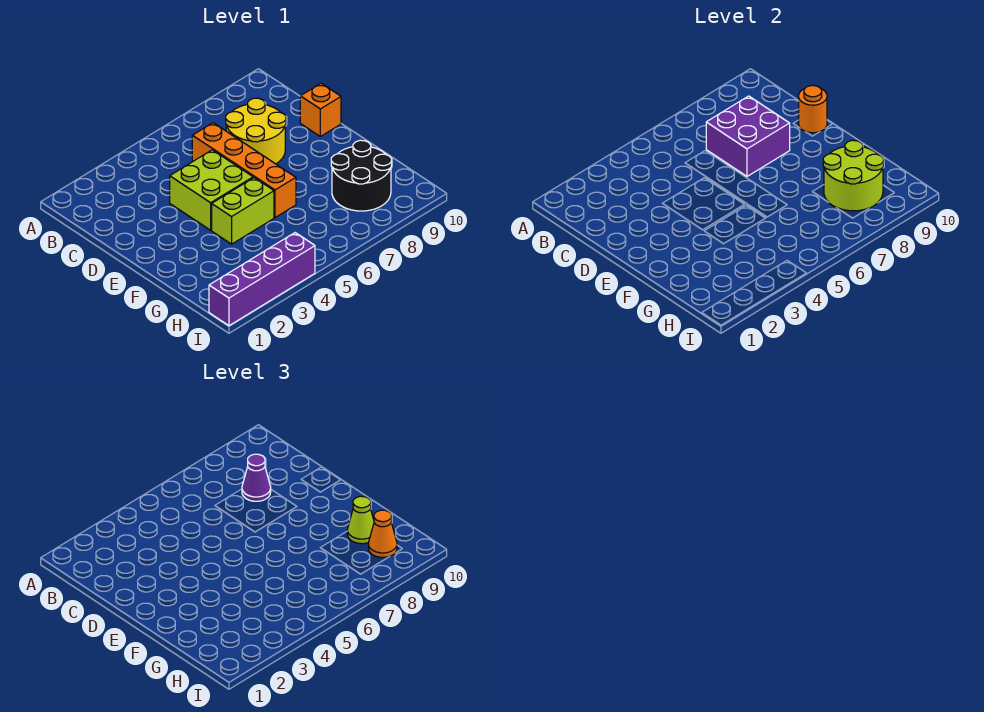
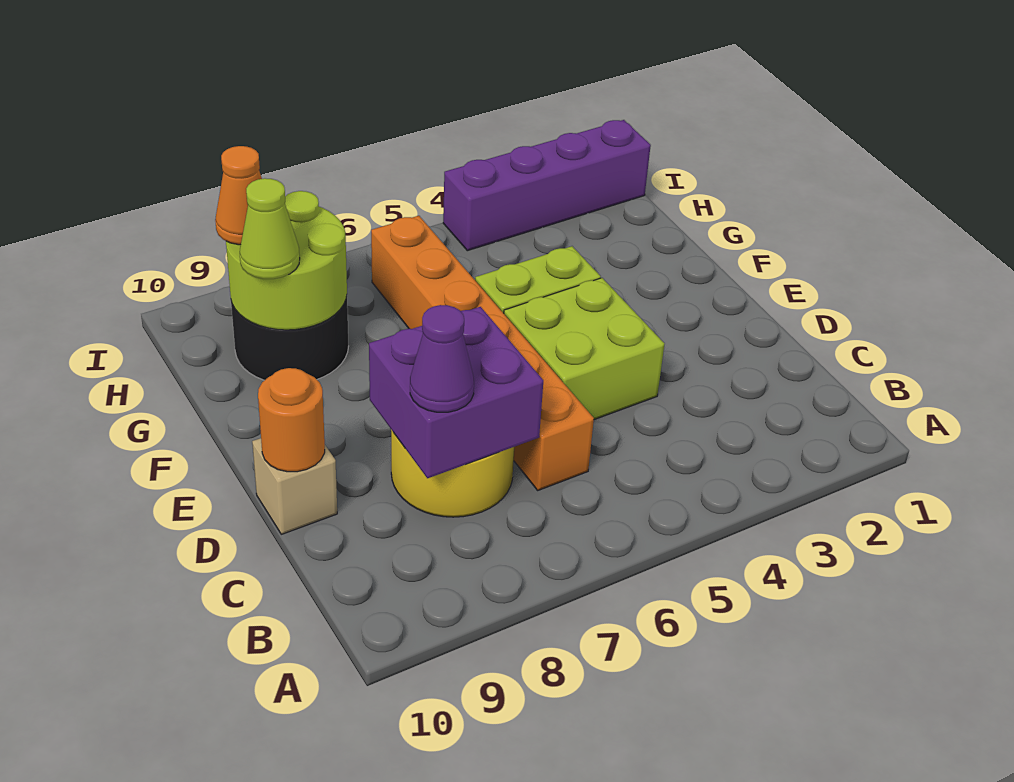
orange 1x4 brick [192,123,296,218] -> orange 1x6 brick [371,216,594,490]
orange 1x1 brick [300,83,341,136] -> tan 1x1 brick [252,438,337,534]

